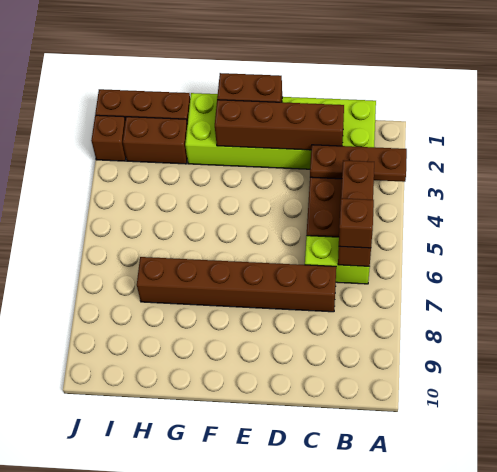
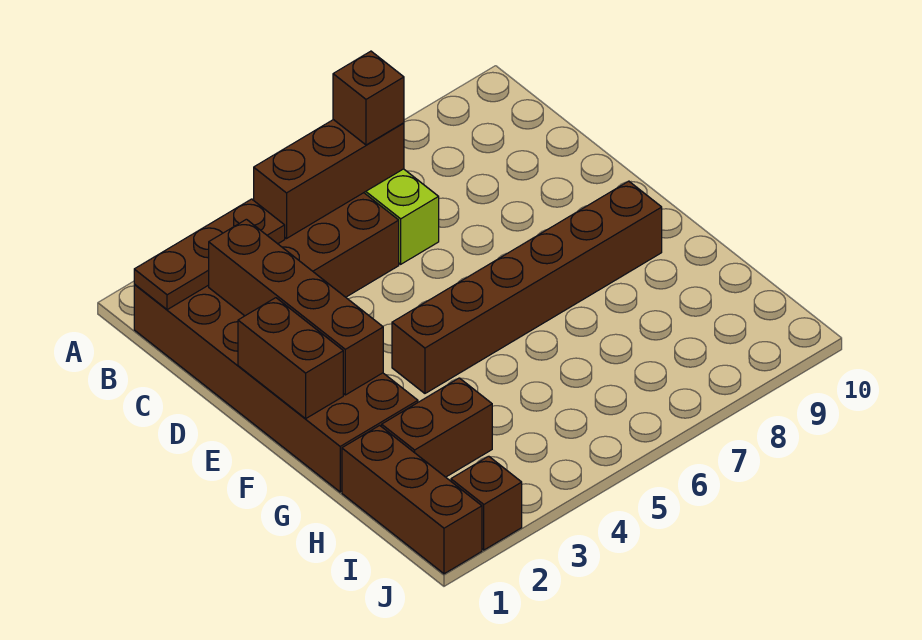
brown 1x3 plate [310,145,407,182] -> brown 1x3 plate turned to [134,199,285,310]
lime 2x6 brick [185,93,376,169] -> brown 2x6 brick [134,285,418,492]
brown 1x6 brick [137,257,336,312] -> brown 1x6 brick turned to [392,181,662,393]
brown 1x2 brick [123,117,187,164] -> brown 1x2 brick turned to [382,378,492,477]

